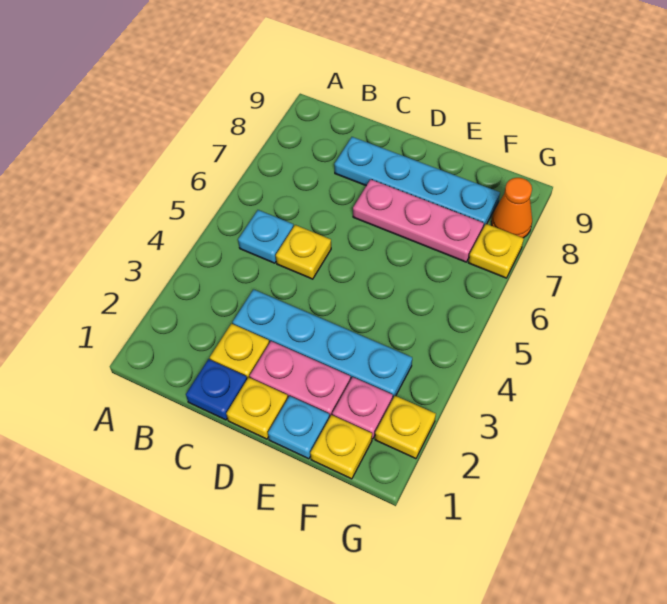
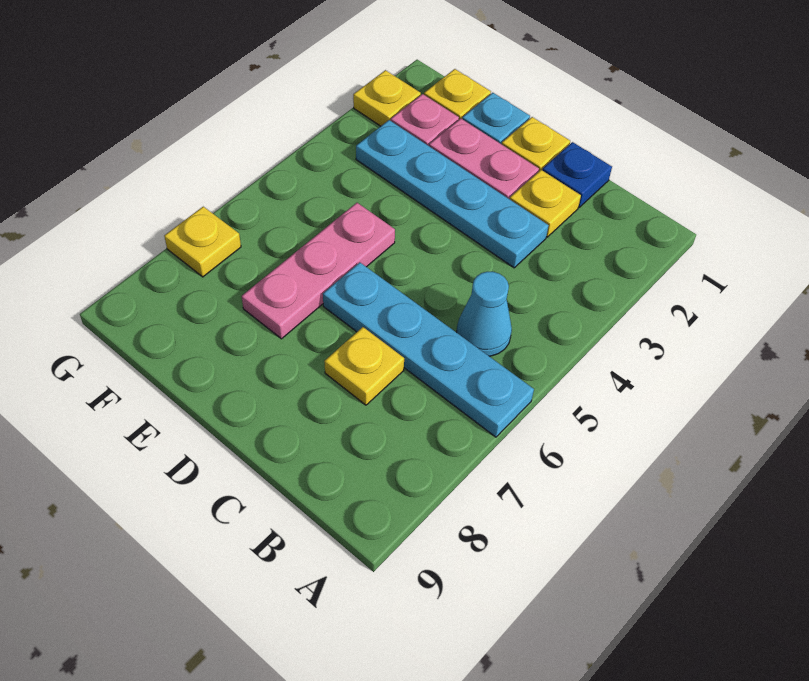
cyan 1x1 plate [238,210,293,263] -> cyan 1x1 cone [457,272,512,356]
yellow 1x1 plate [276,225,331,279] -> yellow 1x1 plate moved to [324,327,404,405]
cyan 1x4 plate [334,137,500,228] -> cyan 1x4 plate moved to [323,262,534,437]
pink 1x3 plate [353,179,484,262] -> pink 1x3 plate turned to [242,203,395,339]
orange 1x1 cone [491,178,532,238] -> none

